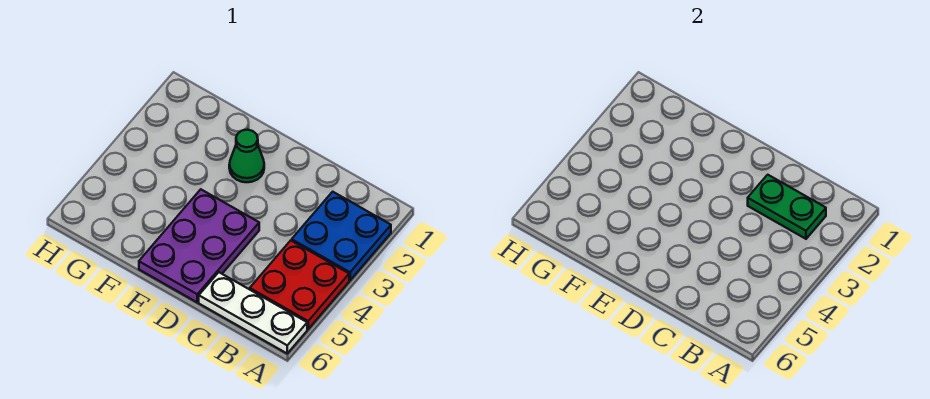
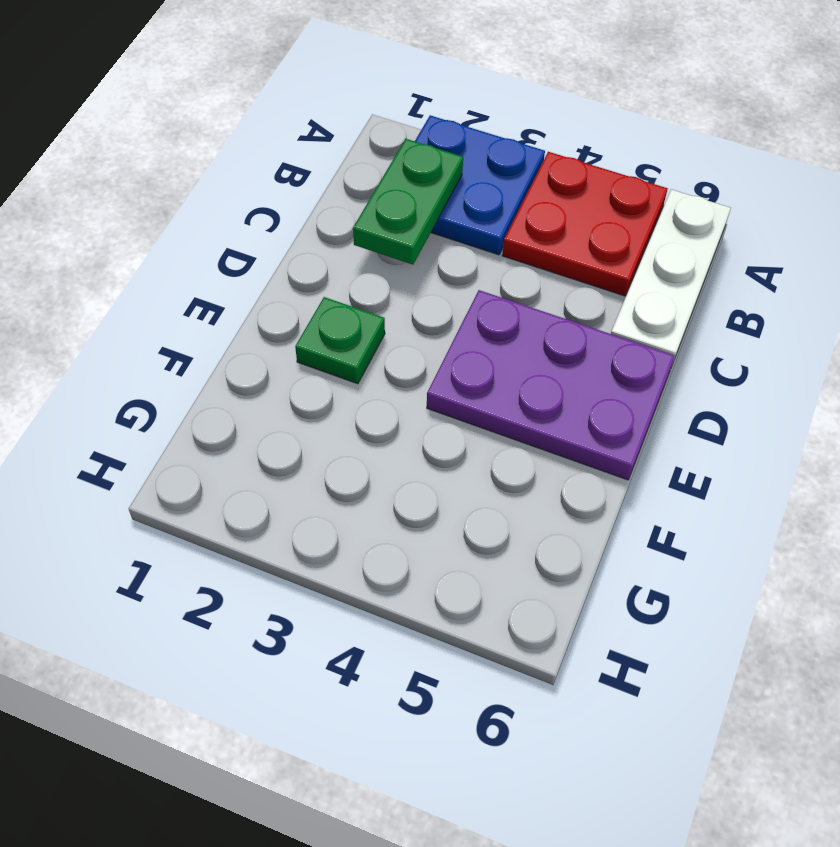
green 1x1 cone [229,130,264,182] -> green 1x1 plate [295,297,385,384]

